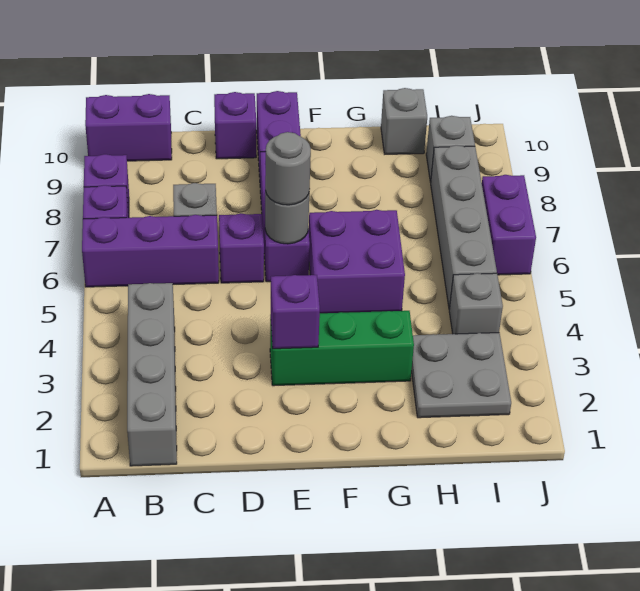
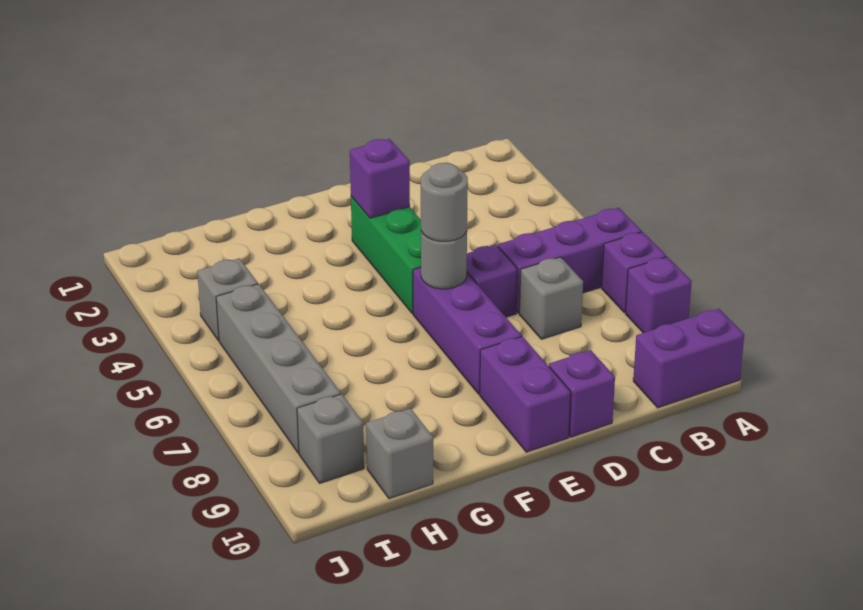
grey 1x4 brick [127,283,177,466] -> none
green 1x3 brick [270,311,414,386] -> green 1x3 brick turned to [351,197,421,314]
purple 2x2 brick [309,210,405,313] -> none
grey 2x2 plate [411,333,511,418] -> none
purple 1x2 brick [482,175,536,275] -> none

